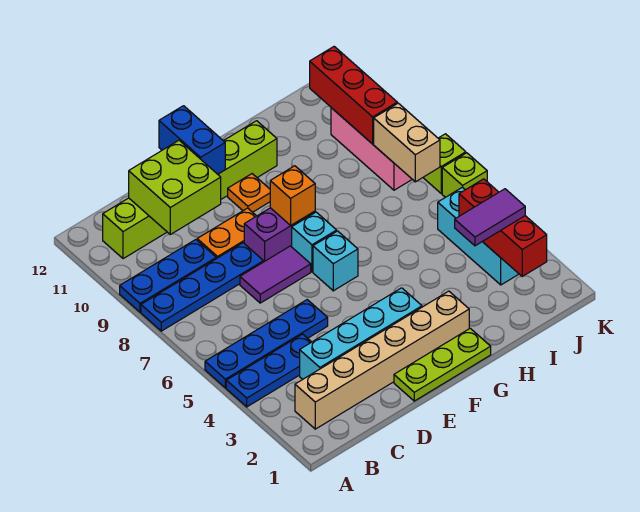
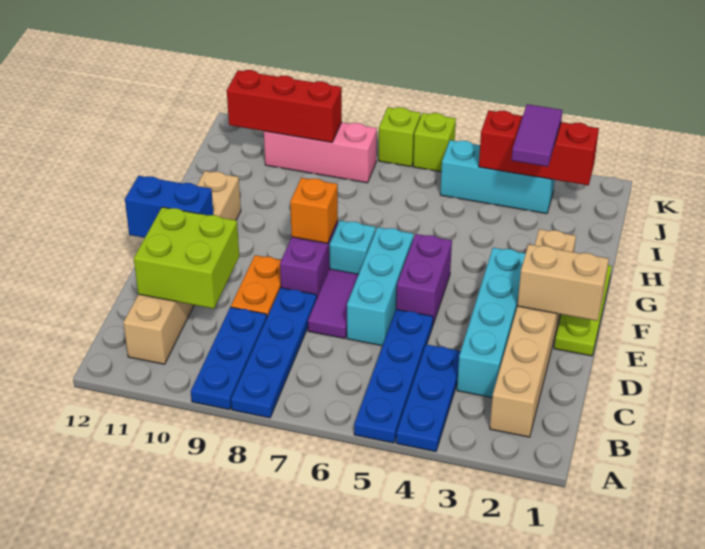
lime 1x6 brick [103,121,277,259] -> tan 1x6 brick [123,171,241,364]
none -> purple 1x2 brick [396,234,452,325]
cyan 1x1 brick [313,231,358,291] -> cyan 1x3 brick [347,227,414,346]
orange 1x1 plate [228,174,270,212] -> none
tan 1x2 brick [374,103,440,182] -> tan 1x2 brick moved to [517,244,609,321]

